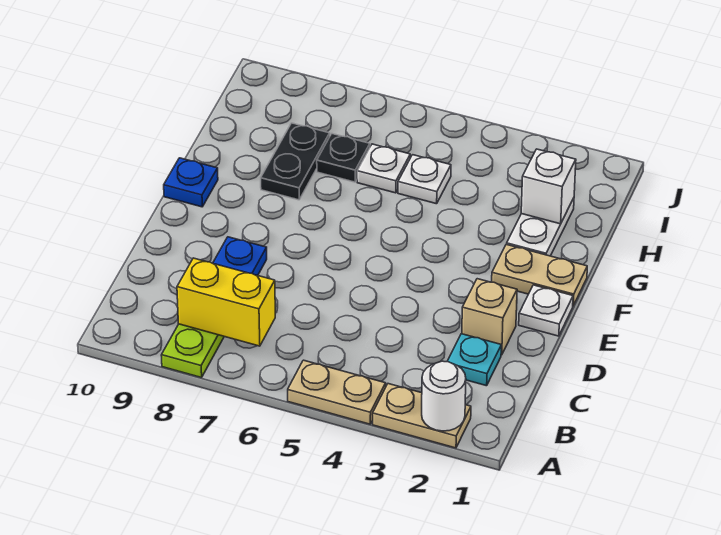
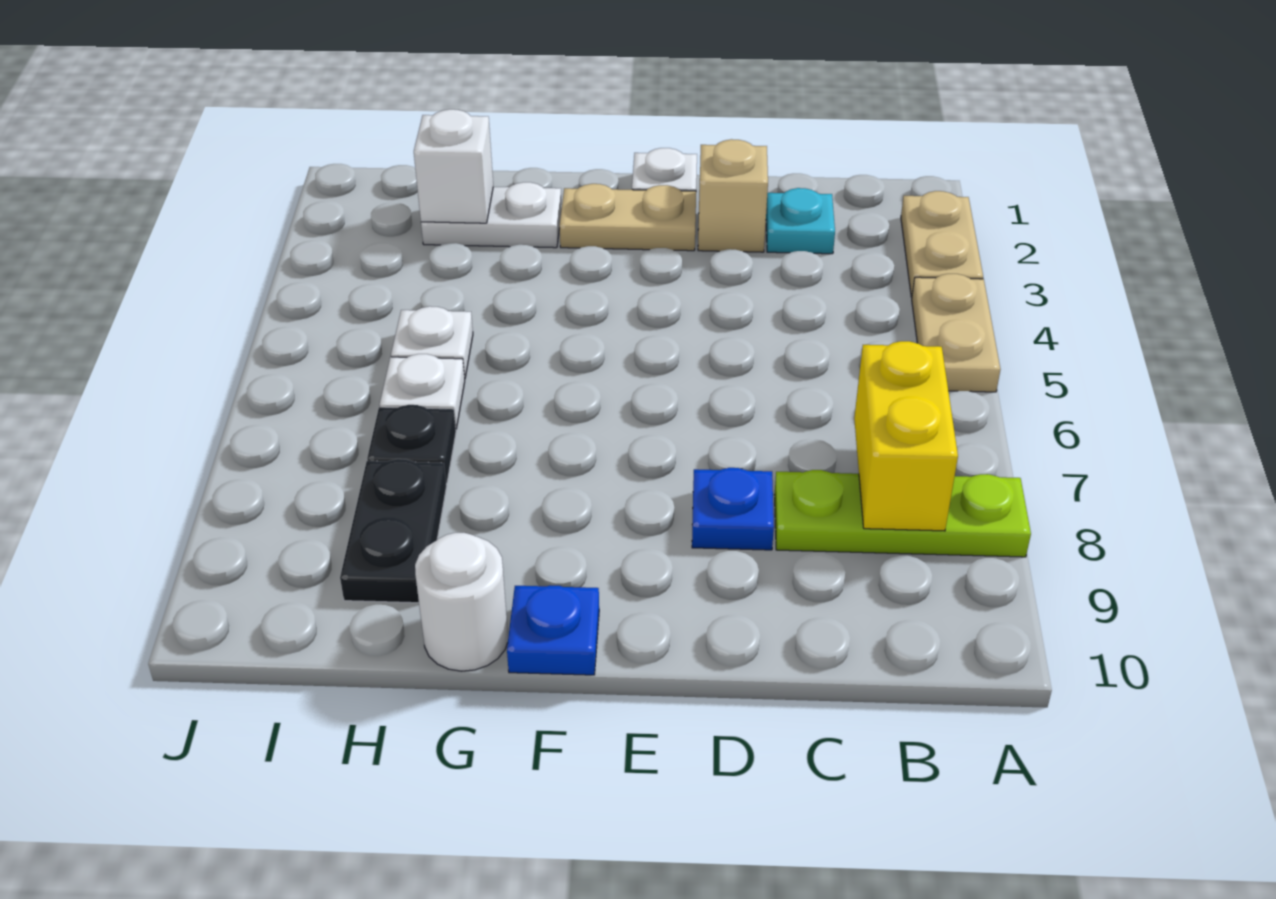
white 1x1 round brick [422,361,466,431] -> white 1x1 round brick moved to [415,533,508,671]
tan 1x2 plate [492,244,587,306] -> tan 1x2 plate turned to [560,184,696,251]
black 1x2 plate [261,123,330,200] -> black 1x2 plate turned to [340,459,447,603]

